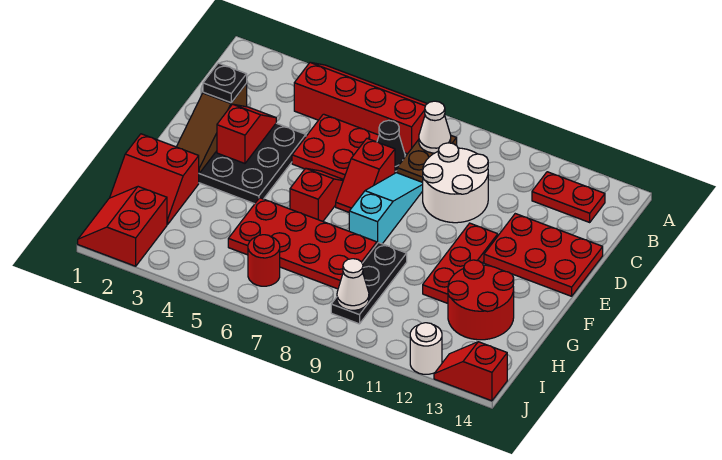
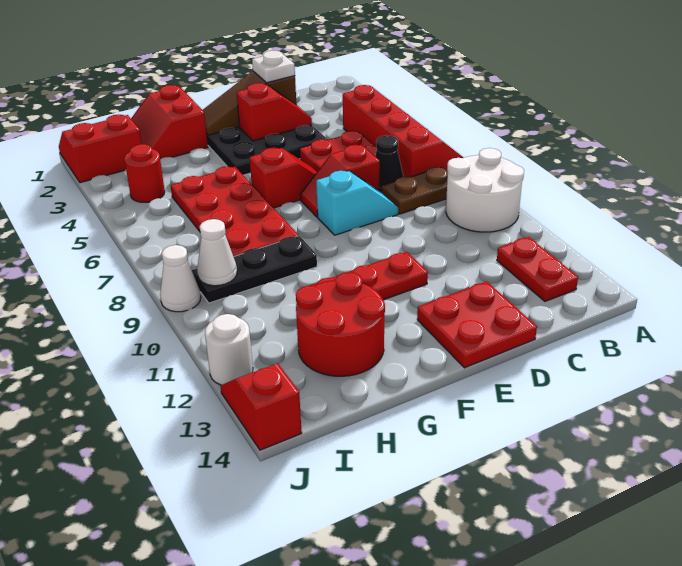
white 1x1 cone [419,101,451,153] -> white 1x1 cone moved to [160,245,201,312]
white 2x2 round brick [423,143,488,223] -> white 2x2 round brick moved to [446,148,524,232]
black 1x1 plate [203,63,247,103] -> white 1x1 plate [252,50,295,83]
cyan 1x3 slope [349,173,423,244] -> cyan 1x2 slope [316,171,398,235]
red 2x3 plate [484,214,603,296] -> red 2x2 plate [417,281,537,368]
red 1x1 round brick [248,235,280,286] -> red 1x1 round brick moved to [124,144,165,202]

